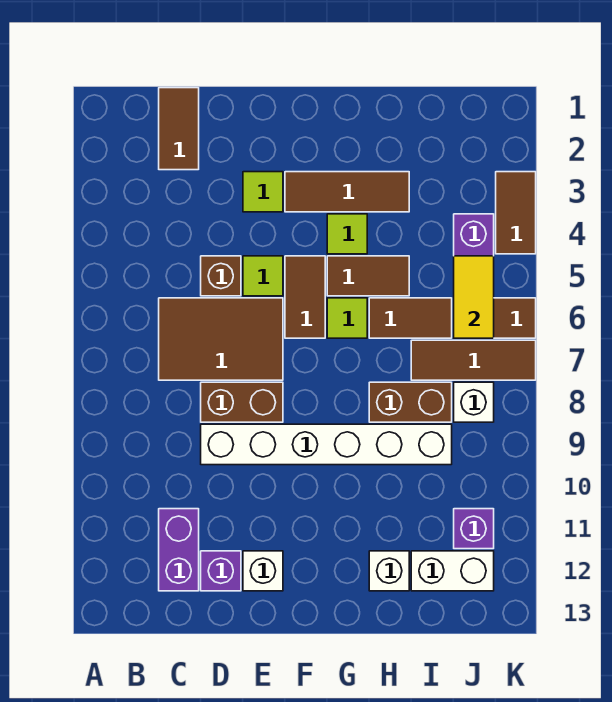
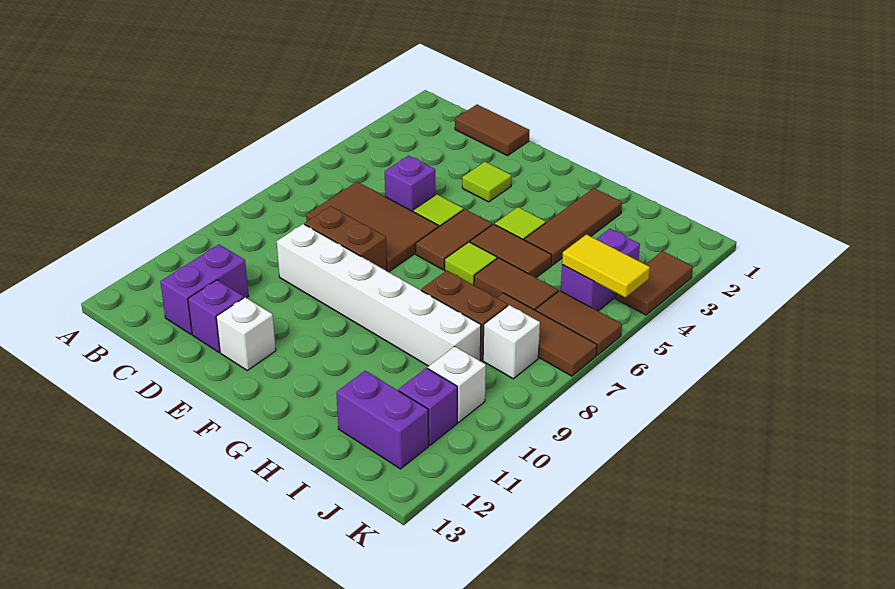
brown 1x2 tile [159,88,199,170] -> brown 1x2 tile turned to [455,105,530,156]
brown 1x1 brick [201,256,241,296] -> purple 1x1 brick [385,156,435,211]
brown 1x3 tile [285,172,409,212] -> brown 1x3 tile turned to [524,188,622,265]
white 1x1 brick [369,551,409,591] -> white 1x1 brick moved to [428,346,486,422]
white 1x2 brick [411,551,494,591] -> purple 1x2 brick [336,371,429,469]
yellow 1x2 tile [454,256,494,338] -> yellow 1x2 tile turned to [562,234,650,297]

